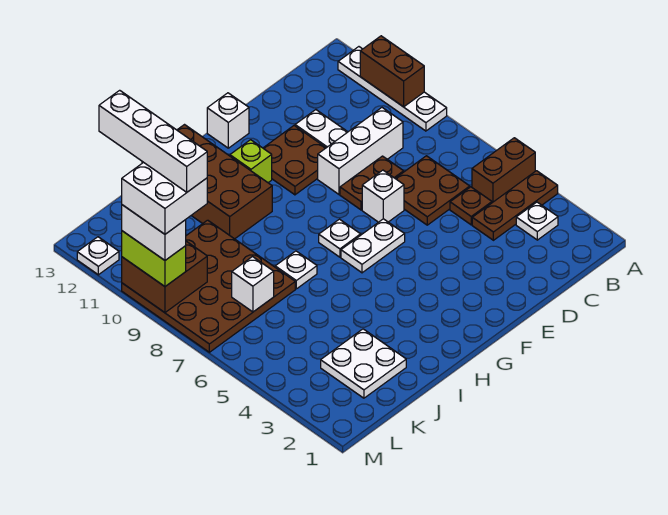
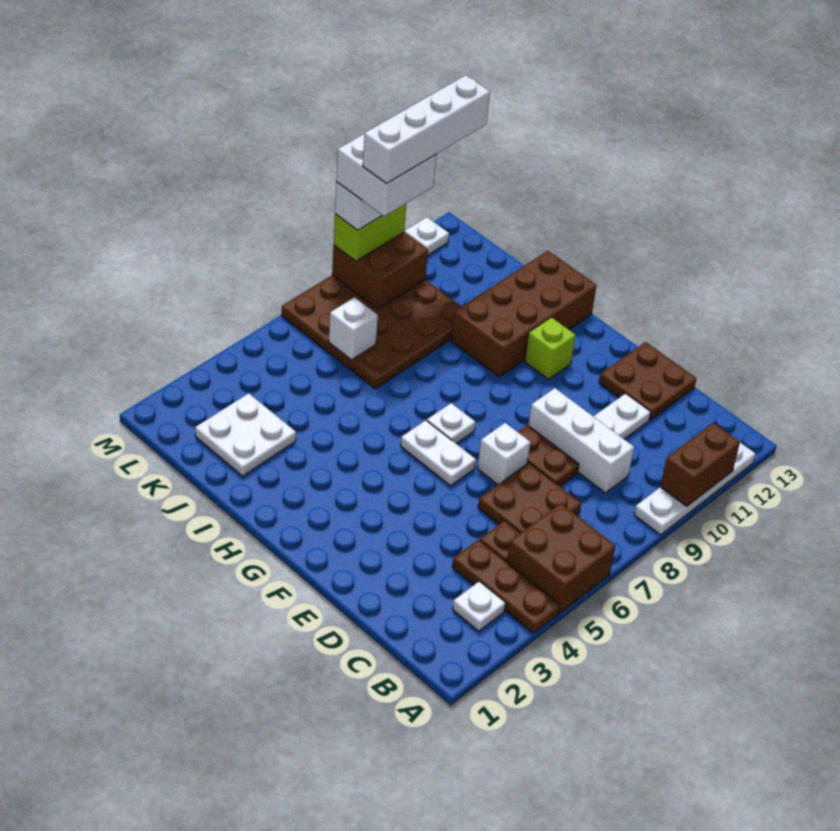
brown 1x2 brick [472,138,535,203] -> brown 2x2 brick [507,503,615,613]
brown 2x2 plate [263,126,326,195] -> brown 2x2 plate moved to [599,342,697,420]
white 1x1 brick [207,93,249,148] -> none
white 1x1 plate [275,251,317,289] -> none

